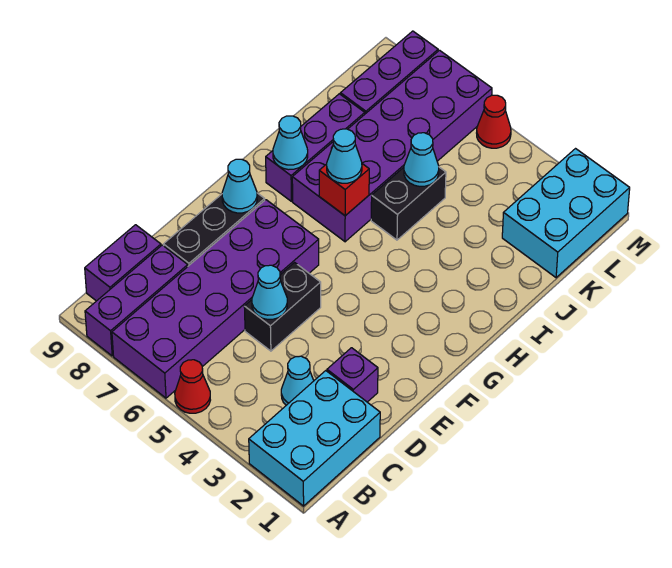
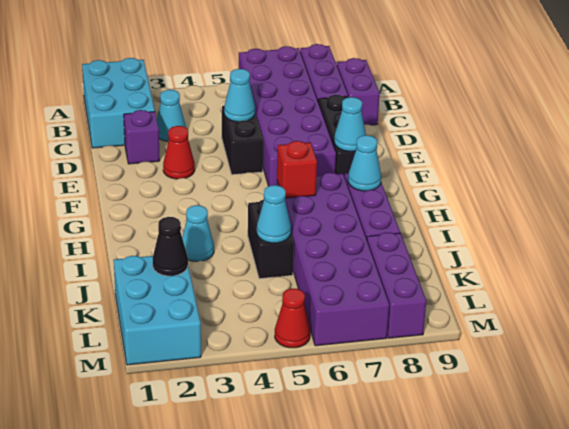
red 1x1 cone [175,360,210,413] -> red 1x1 cone moved to [163,126,195,179]
cyan 1x1 cone [327,129,362,183] -> cyan 1x1 cone moved to [182,205,214,262]
none -> black 1x1 cone [153,217,188,276]

